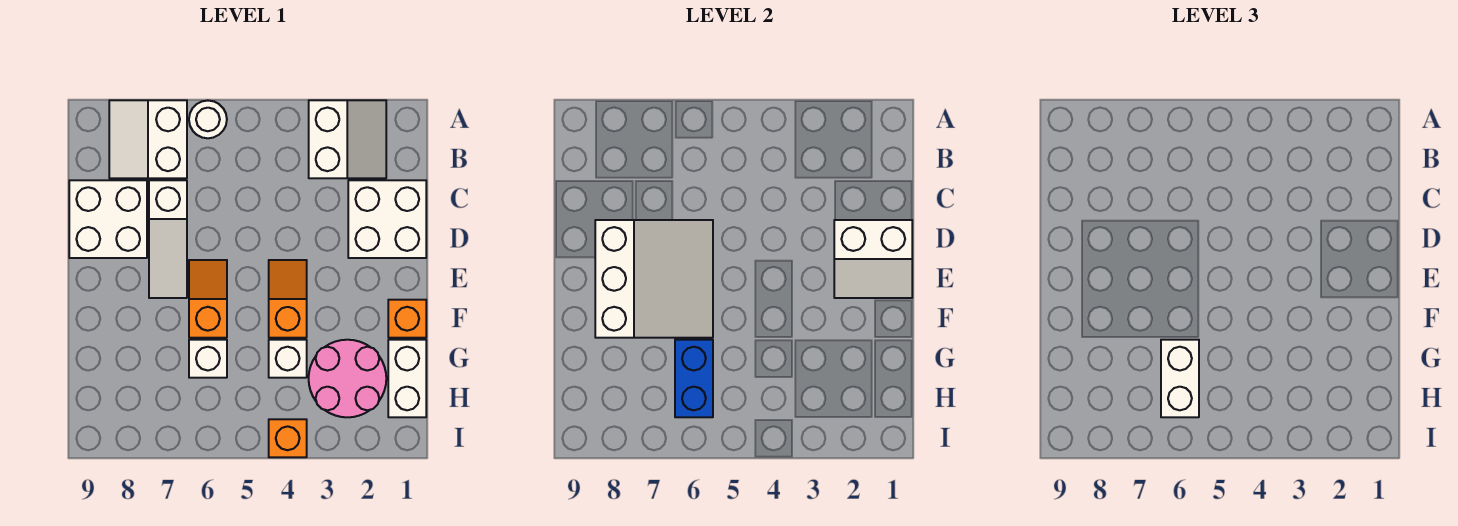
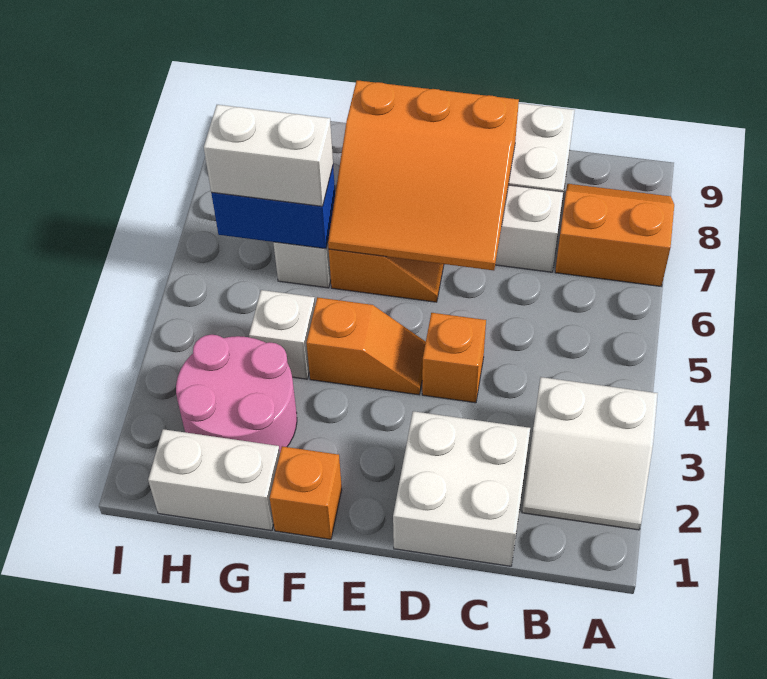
white 1x1 round brick [189,101,227,138] -> none
white 2x2 slope [109,100,187,178] -> orange 2x2 slope [555,184,674,286]
white 2x2 slope [834,220,912,298] -> none
white 3x3 slope [595,220,713,338] -> orange 3x3 slope [328,80,519,270]
orange 1x1 brick [269,419,307,457] -> orange 1x1 brick moved to [422,313,486,403]

